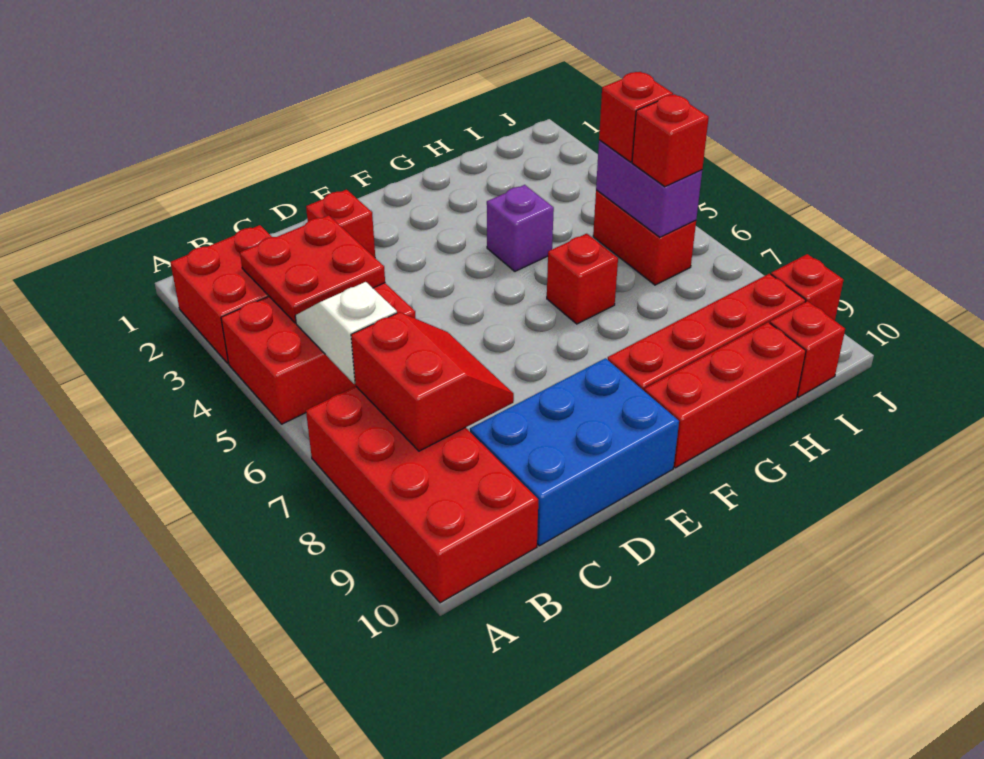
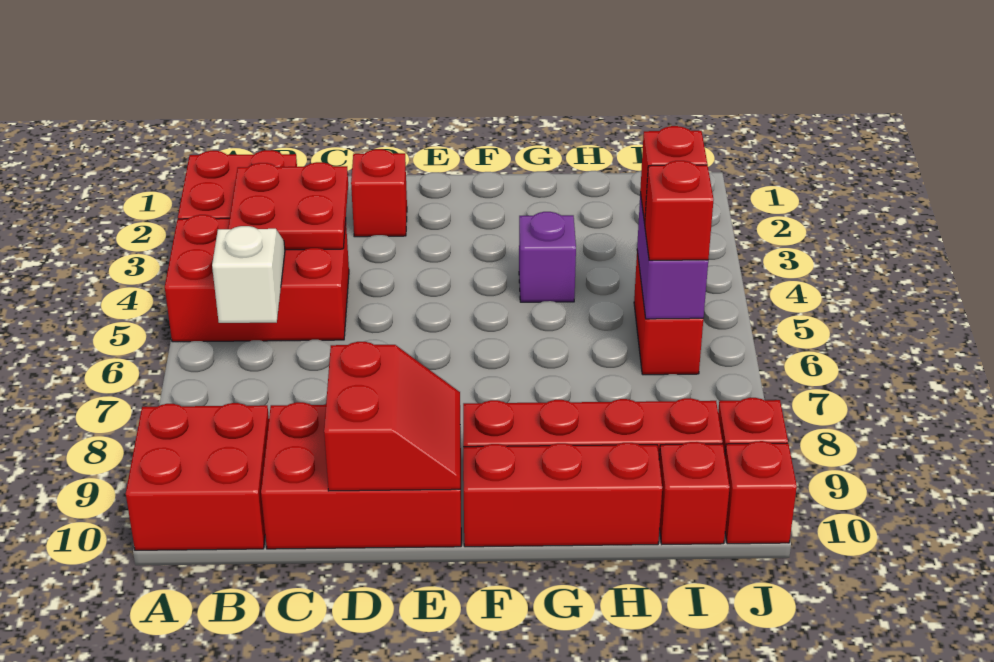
red 2x4 brick [306,386,538,603] -> red 2x2 brick [126,403,269,550]
red 2x2 slope [351,312,514,451] -> red 2x2 slope moved to [324,342,460,491]
blue 2x3 brick [470,358,679,546] -> red 2x3 brick [261,402,461,549]
red 1x1 brick [547,234,618,324] -> red 1x1 brick moved to [725,441,797,544]

